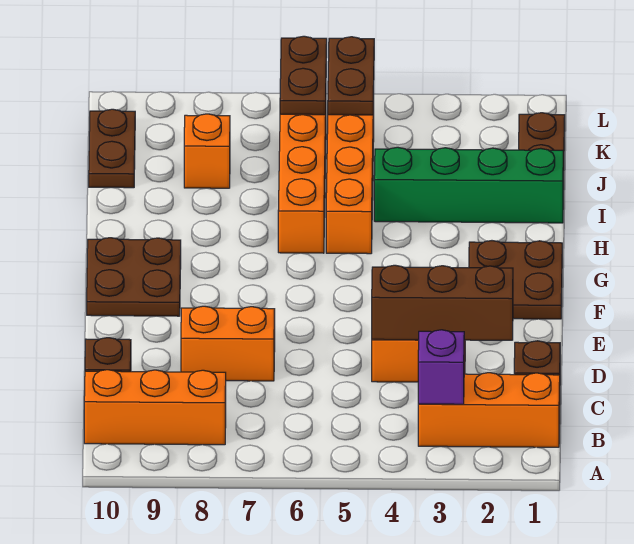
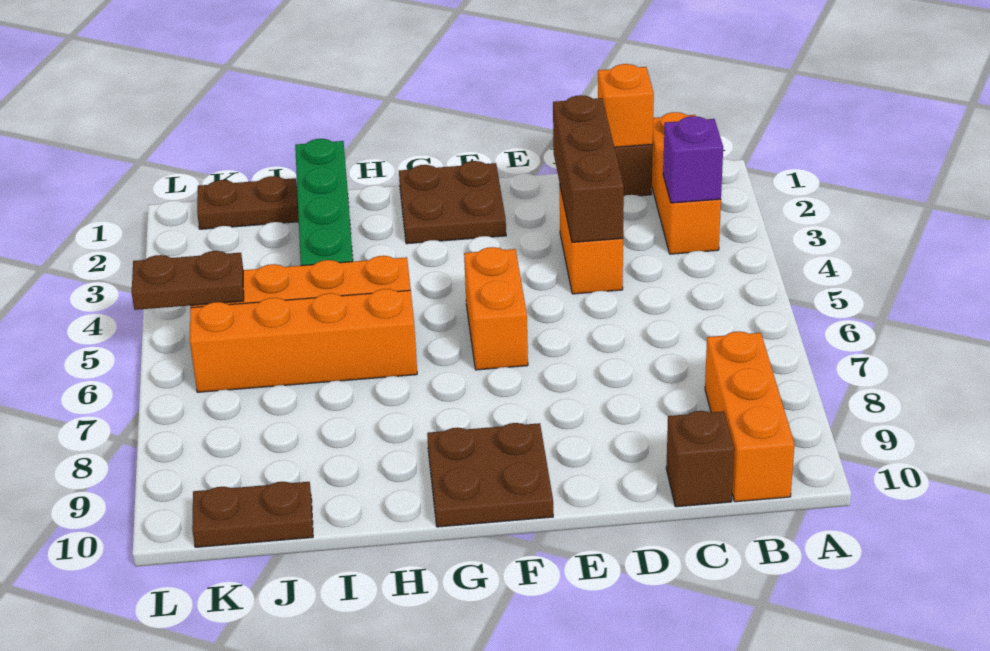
orange 1x2 brick [181,306,275,381] -> orange 1x2 brick moved to [464,247,528,370]
orange 1x1 brick [184,114,230,188] -> orange 1x1 brick moved to [598,64,654,147]
brown 1x2 plate [280,36,327,115] -> none

